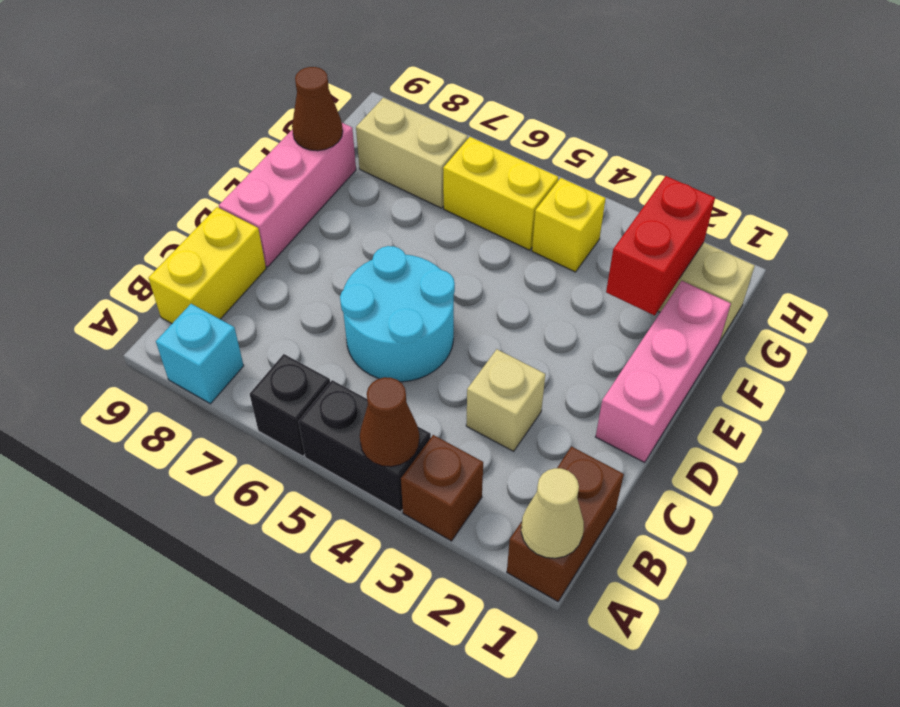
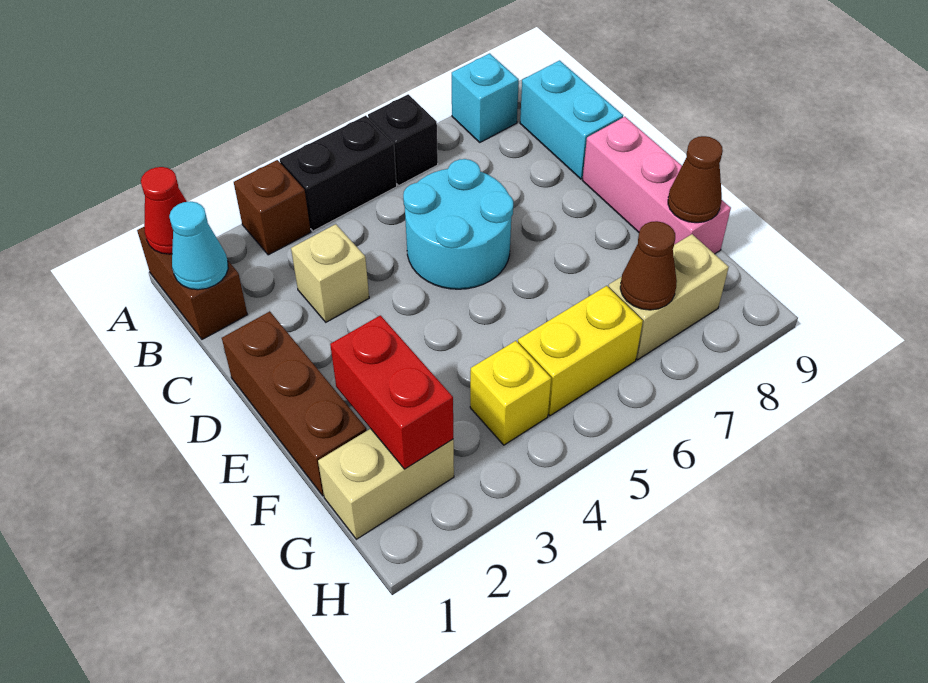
tan 1x1 cone [521,468,584,558] -> red 1x1 cone [141,167,187,254]
brown 1x1 cone [360,377,419,467] -> brown 1x1 cone moved to [620,221,677,310]
none -> cyan 1x1 cone [169,201,228,290]
yellow 1x2 brick [148,207,266,323] -> cyan 1x2 brick [520,61,623,179]
pink 1x3 brick [596,281,731,462] -> brown 1x3 brick [222,311,367,496]

